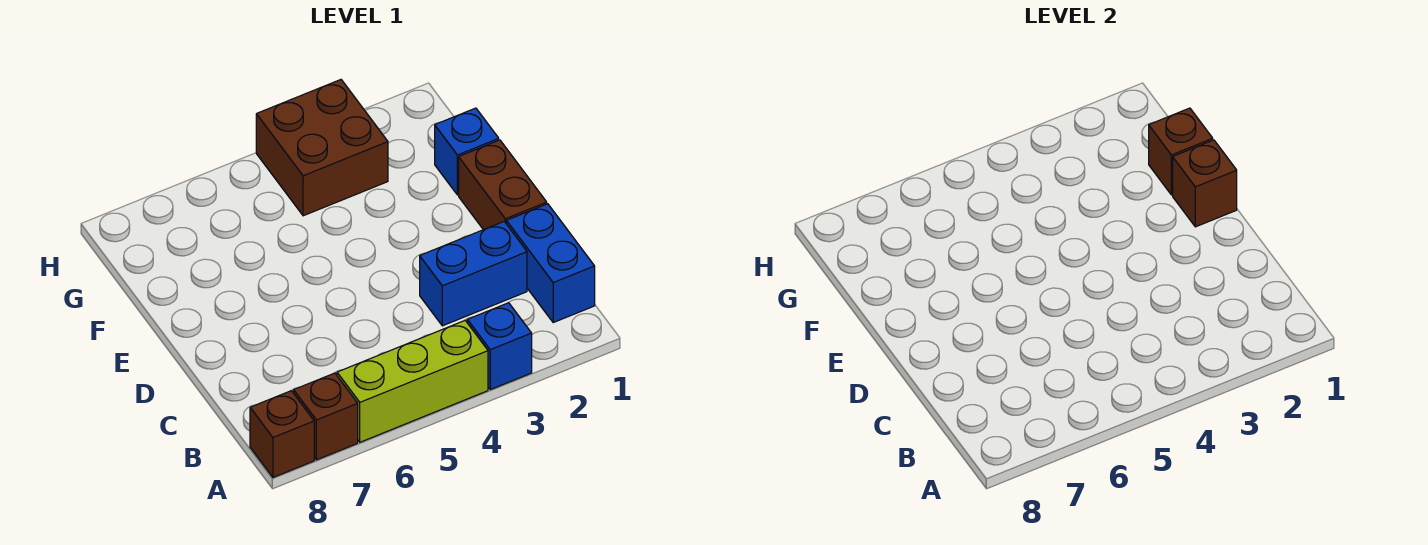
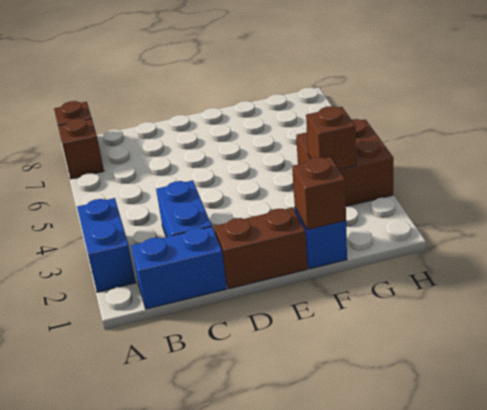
blue 1x1 brick [467,303,532,390] -> blue 1x2 brick [77,198,136,292]
lime 1x3 brick [337,320,488,442] -> none
brown 1x1 brick [1173,140,1237,227] -> brown 1x1 brick moved to [306,106,356,170]

